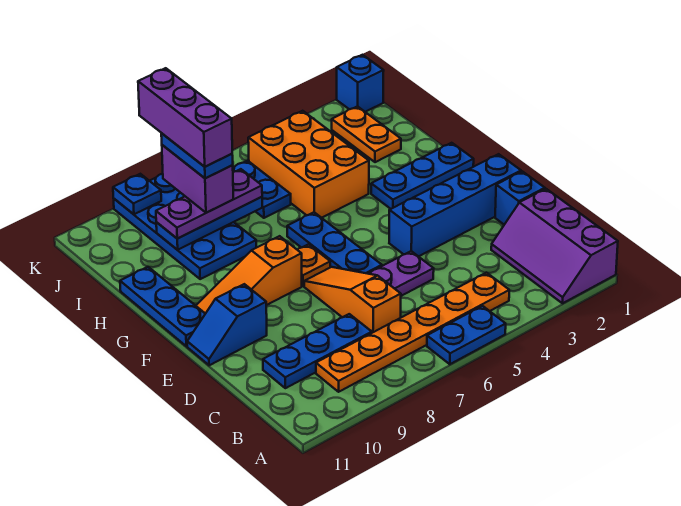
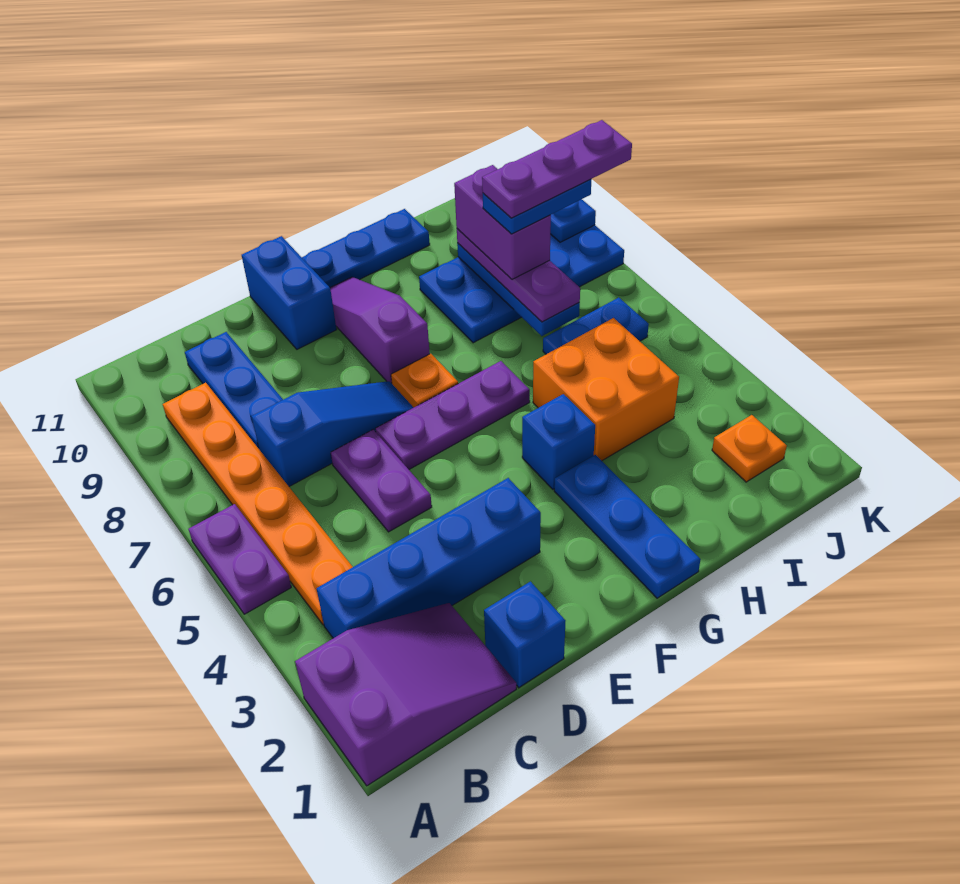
purple 2x3 slope [491,189,618,303] -> purple 2x3 slope turned to [295,603,516,786]
blue 1x2 plate [427,306,506,364] -> purple 1x2 plate [189,504,291,614]
orange 1x3 slope [304,267,401,333] -> blue 1x3 slope [252,381,414,486]
blue 1x4 brick [389,154,521,257] -> blue 1x4 brick turned to [317,478,541,638]
blue 1x3 plate [287,212,382,274] -> purple 1x3 plate [376,361,530,469]
blue 1x2 slope [187,284,267,365] -> blue 1x2 brick [242,236,337,349]
orange 1x3 slope [196,236,302,314] -> purple 1x3 slope [330,277,430,383]
orange 2x3 brick [248,111,369,218] -> orange 2x2 brick [533,318,679,461]
orange 1x2 plate [332,106,401,162] -> orange 1x1 plate [712,415,787,482]
purple 1x2 brick [162,145,233,213] -> purple 1x2 brick turned to [454,165,551,279]
purple 1x3 brick [138,68,232,167] -> purple 1x3 plate [482,120,632,218]
blue 1x1 brick [337,55,384,112] -> blue 1x1 brick moved to [522,394,595,489]

